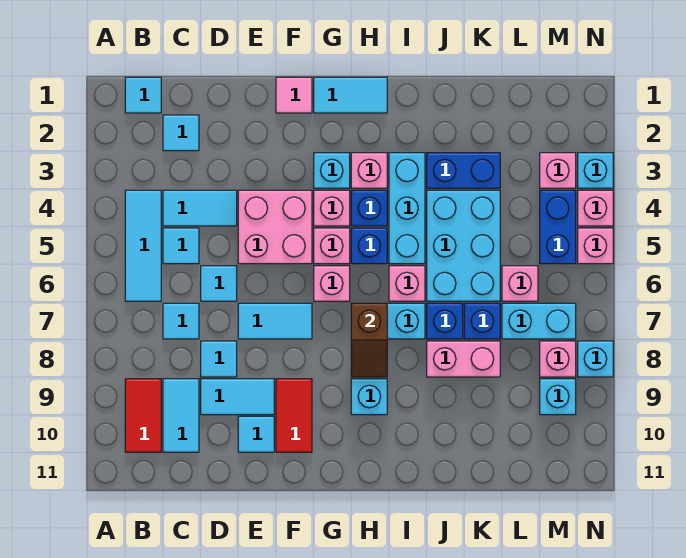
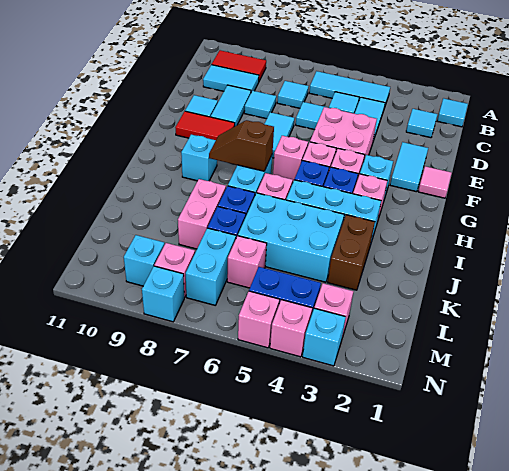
cyan 1x2 tile [314,77,387,113] -> cyan 1x2 tile moved to [390,142,428,192]
blue 1x2 brick [427,153,500,188] -> brown 1x2 brick [328,215,375,290]

